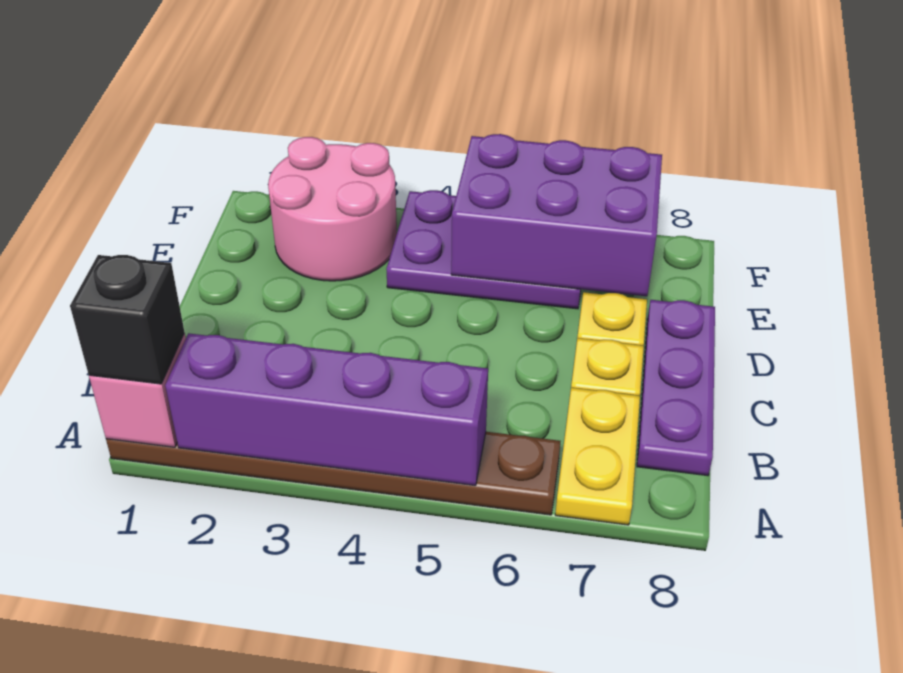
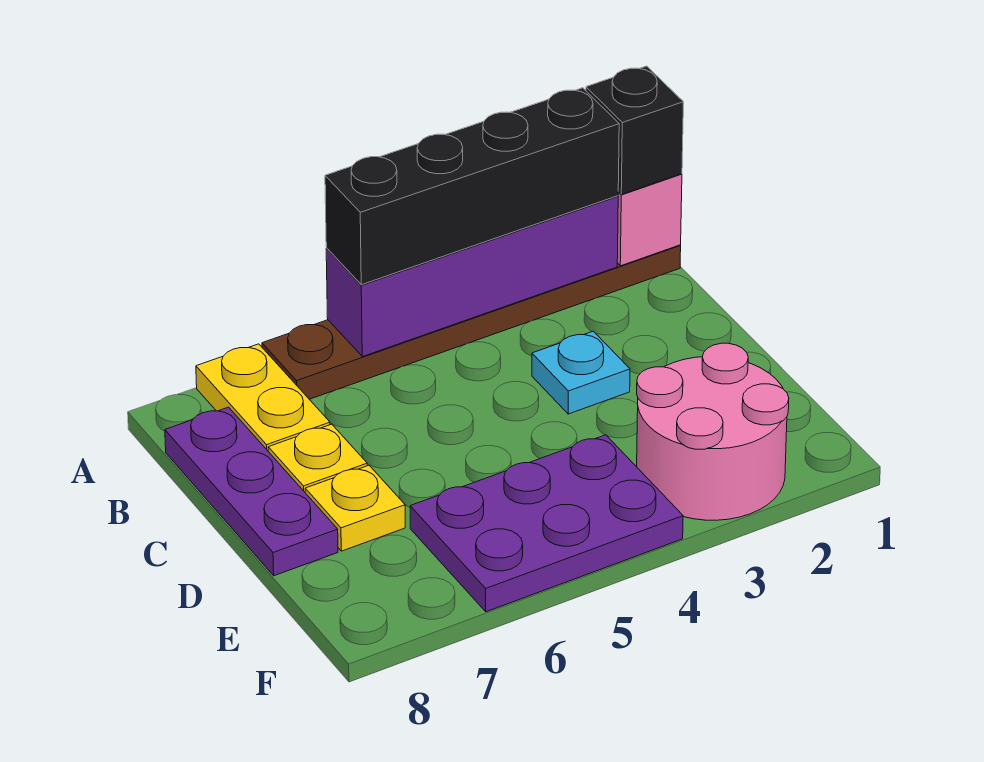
none -> black 1x4 brick [325,88,619,285]
none -> cyan 1x1 plate [532,331,630,414]
purple 2x3 brick [451,134,662,296] -> none

